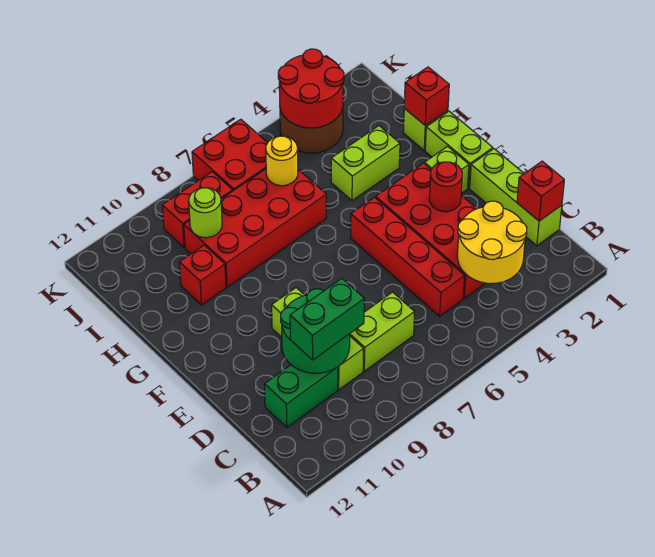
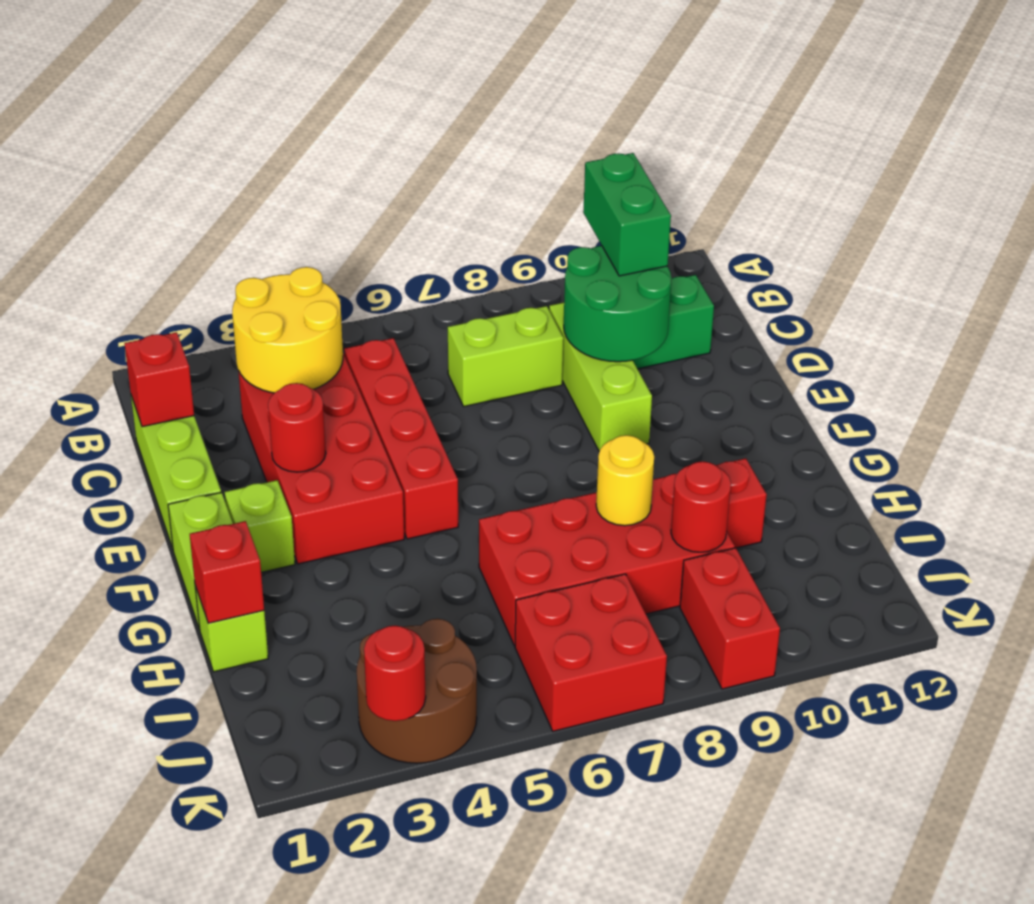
green 1x2 brick [290,279,364,360] -> green 1x2 brick turned to [583,153,671,276]
lime 1x2 brick [331,126,400,201] -> none
yellow 1x1 round brick [266,136,298,186] -> yellow 1x1 round brick moved to [596,435,654,526]
lime 1x1 round brick [189,188,222,238] -> red 1x1 round brick [671,461,731,552]
red 2x2 round brick [278,49,344,128] -> red 1x1 round brick [364,626,426,721]
red 1x2 brick [162,172,233,248] -> red 1x2 brick turned to [680,548,780,689]

